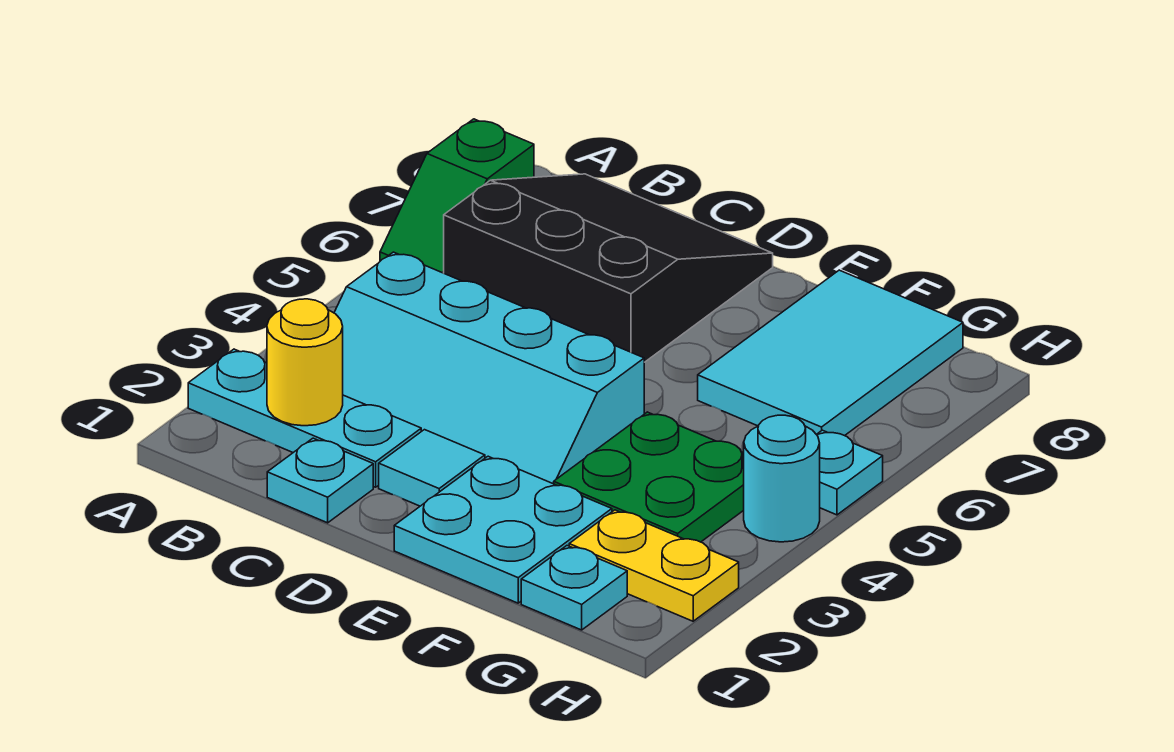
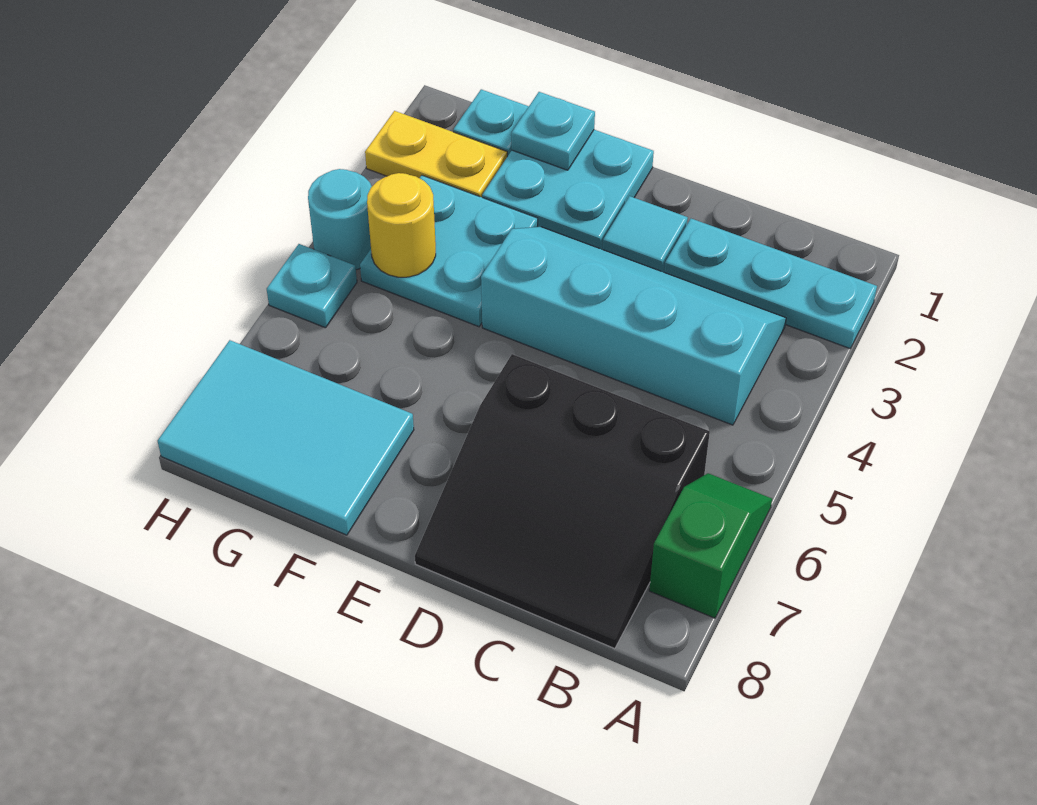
yellow 1x1 round brick [267,299,343,426] -> yellow 1x1 round brick moved to [367,173,436,277]
cyan 1x1 plate [267,438,373,523] -> cyan 1x1 plate moved to [511,92,595,170]
green 2x2 plate [554,412,744,542] -> cyan 2x2 plate [360,175,538,327]
cyan 2x3 tile [698,270,963,436] -> cyan 2x3 tile turned to [157,340,414,535]

